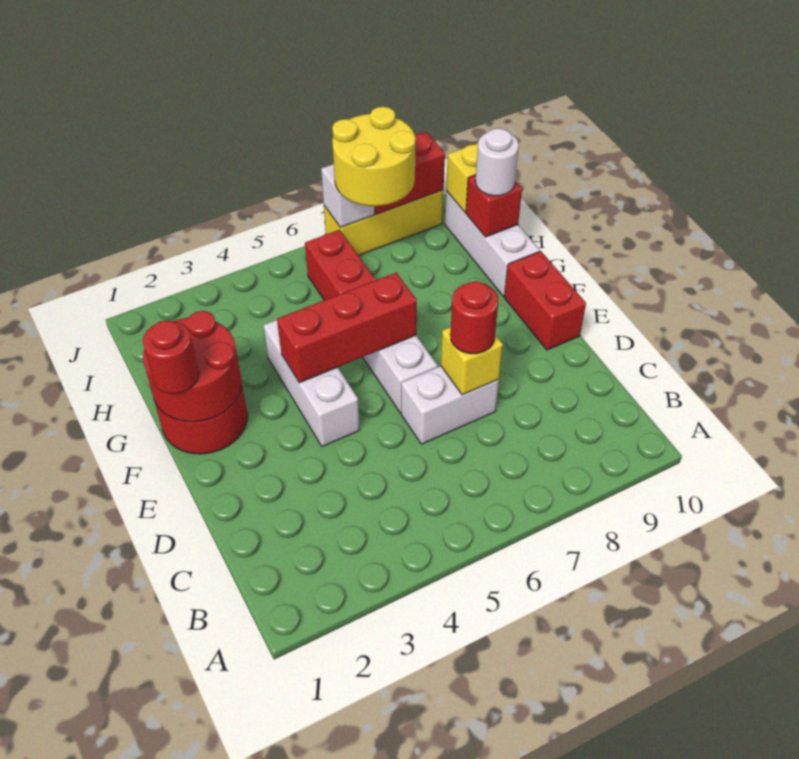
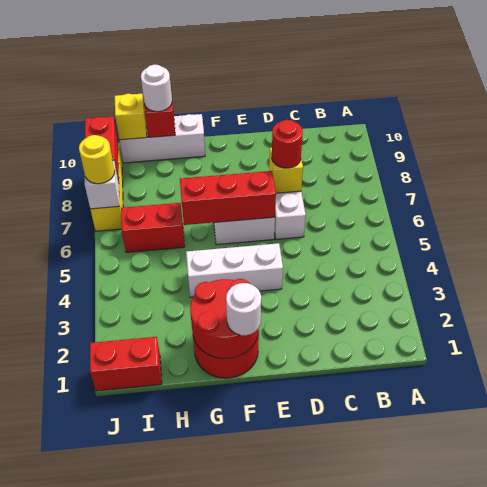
red 1x2 brick [504,251,586,350] -> red 1x2 brick moved to [90,337,162,391]
red 1x1 round brick [143,320,199,394] -> white 1x1 round brick [226,283,261,335]
red 1x3 brick [277,273,417,383] -> red 1x3 brick turned to [180,171,276,225]
yellow 2x2 round brick [332,107,416,206] -> yellow 1x1 round brick [79,135,115,184]

